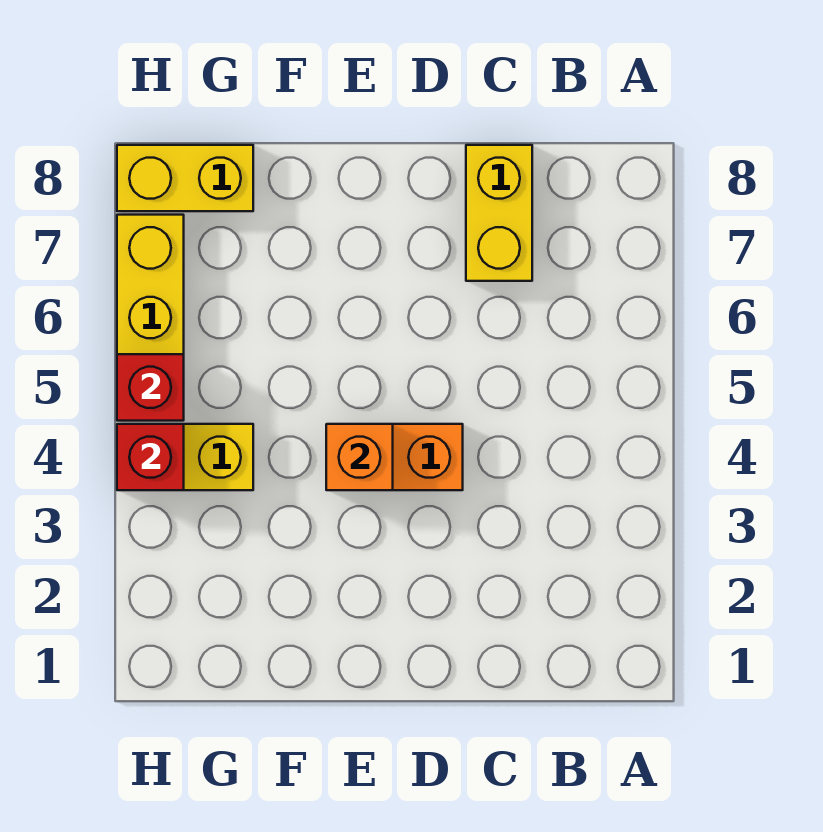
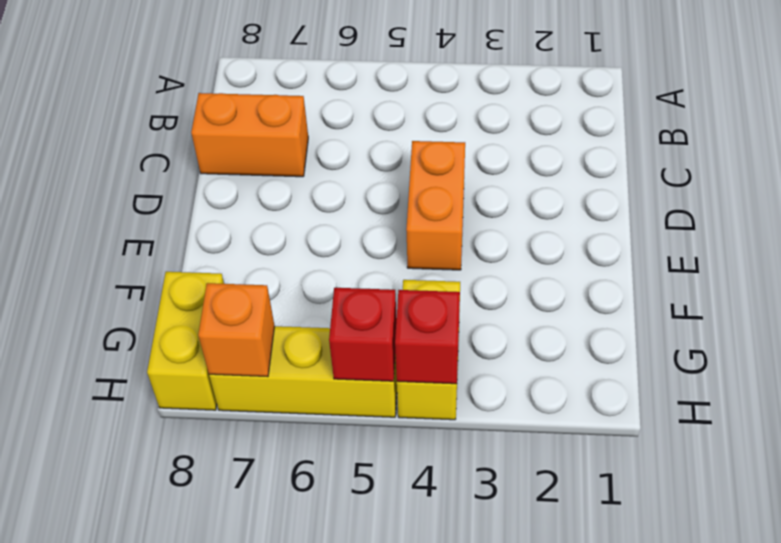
yellow 1x2 brick [466,145,532,281] -> orange 1x2 brick [191,93,308,177]
orange 1x1 brick [326,424,393,490] -> orange 1x1 brick moved to [198,283,274,377]

